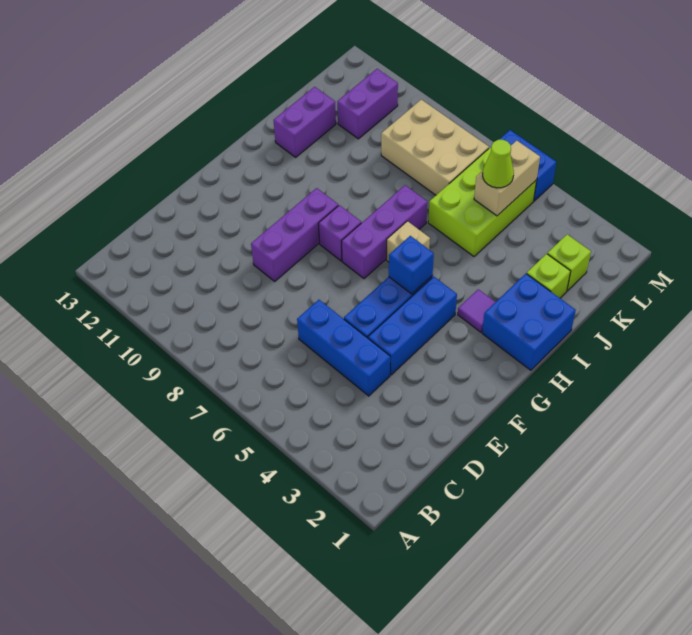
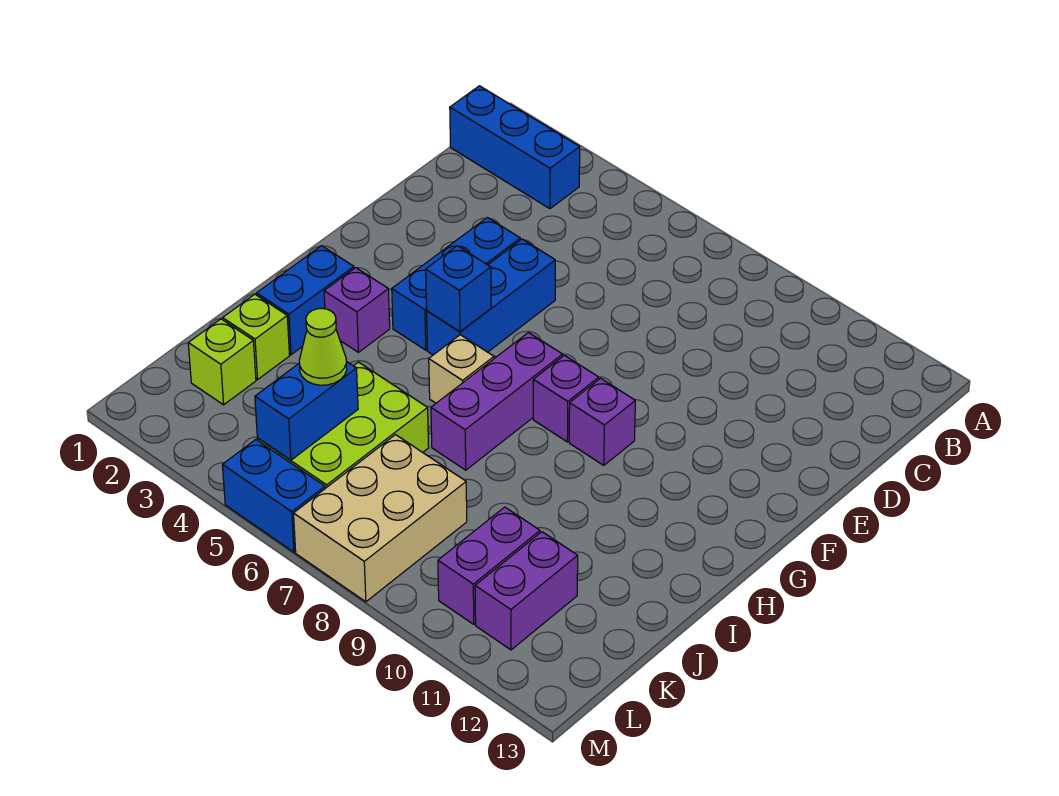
blue 1x3 brick [297,300,390,396] -> blue 1x3 brick moved to [450,86,580,209]
purple 1x3 brick [251,188,338,281] -> purple 1x1 brick [569,378,635,465]
blue 2x2 brick [482,274,576,370] -> blue 1x2 brick [256,246,354,355]
purple 1x1 tile [458,289,495,332] -> purple 1x1 brick [324,268,390,352]
purple 1x2 brick [274,87,336,157] -> purple 1x2 brick moved to [438,507,540,624]
tan 1x2 brick [474,141,540,216] -> blue 1x2 brick [255,361,358,460]
tan 2x3 brick [381,100,489,195] -> tan 2x3 brick turned to [294,435,467,602]

